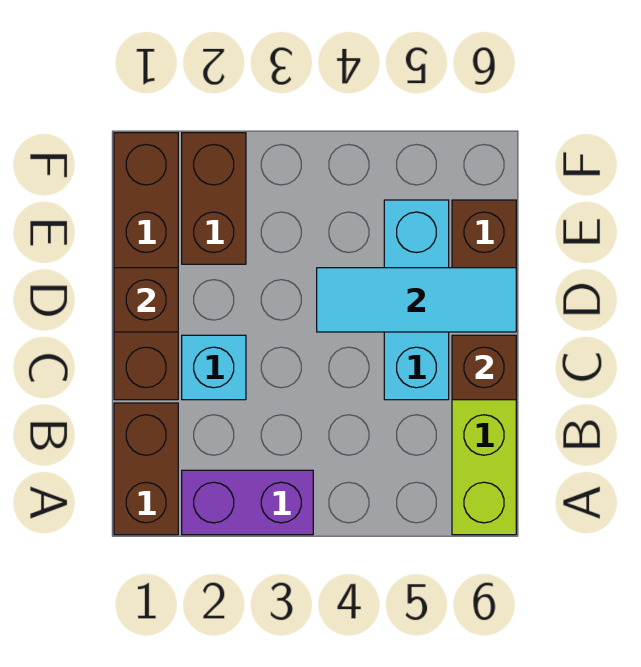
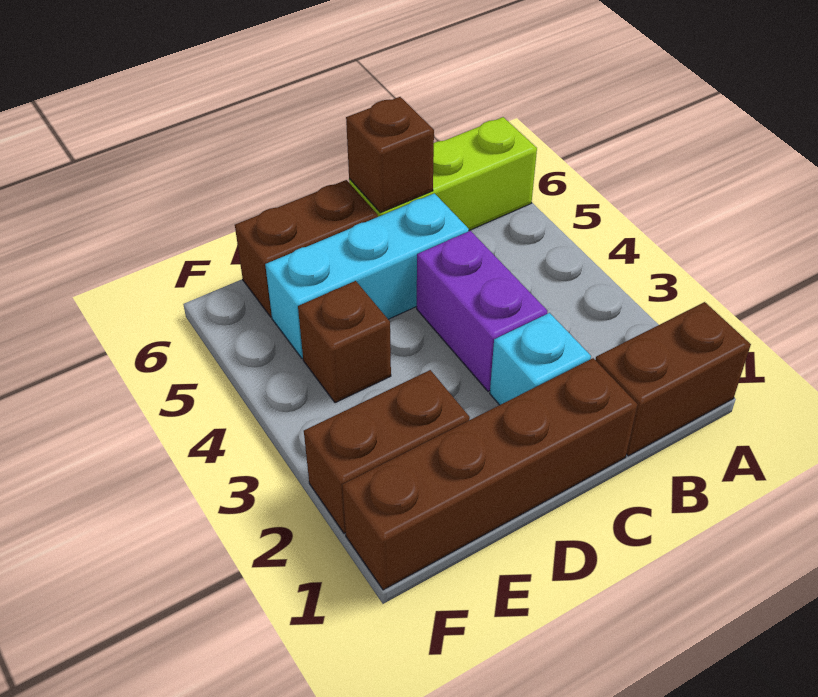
purple 1x2 brick [182,470,313,535] -> purple 1x2 brick moved to [417,231,547,391]
brown 1x1 brick [114,268,178,332] -> brown 1x1 brick moved to [298,281,391,403]
cyan 1x3 tile [317,268,516,332] -> none

